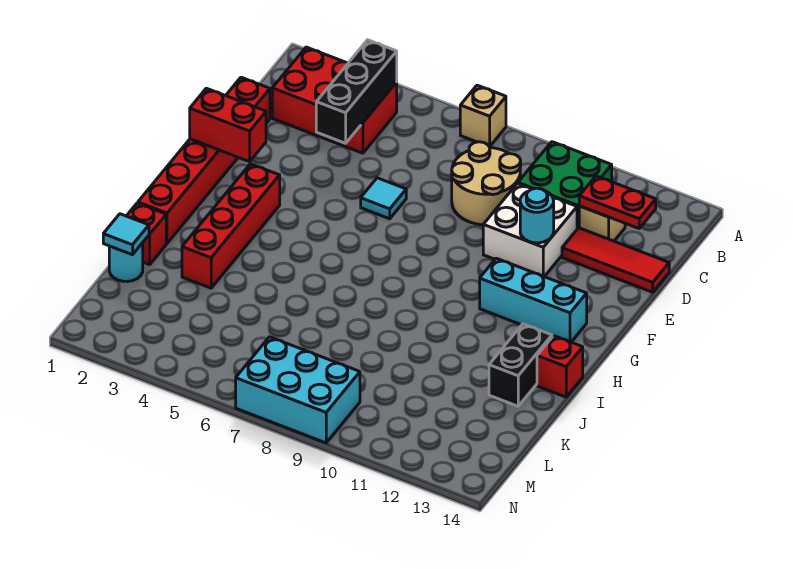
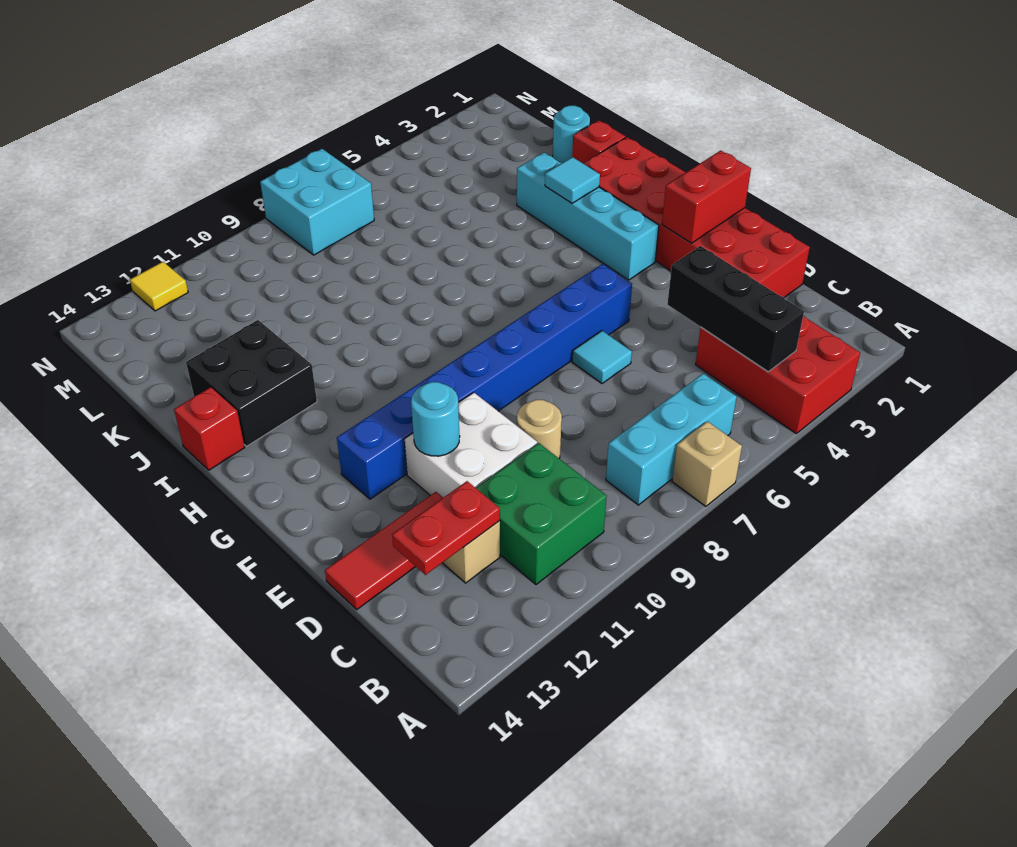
red 2x3 brick [272,47,397,153] -> red 2x3 brick turned to [695,316,860,433]
tan 2x2 round brick [452,142,521,225] -> tan 1x1 round brick [517,400,562,458]
red 1x6 brick [138,77,270,244] -> red 2x6 brick [583,137,810,297]
none -> blue 1x8 brick [337,264,632,499]
red 1x4 brick [182,164,280,288] -> cyan 1x4 brick [517,153,659,280]
cyan 1x3 brick [480,258,587,342] -> cyan 1x3 brick moved to [606,374,737,505]
black 1x2 brick [489,324,552,406] -> black 2x2 brick [186,320,317,446]
cyan 1x1 tile [103,214,149,255] -> cyan 1x1 tile moved to [545,157,600,203]
cyan 2x3 brick [236,337,360,443] -> cyan 2x2 brick [260,149,374,255]
none -> yellow 1x1 tile [130,262,188,311]

